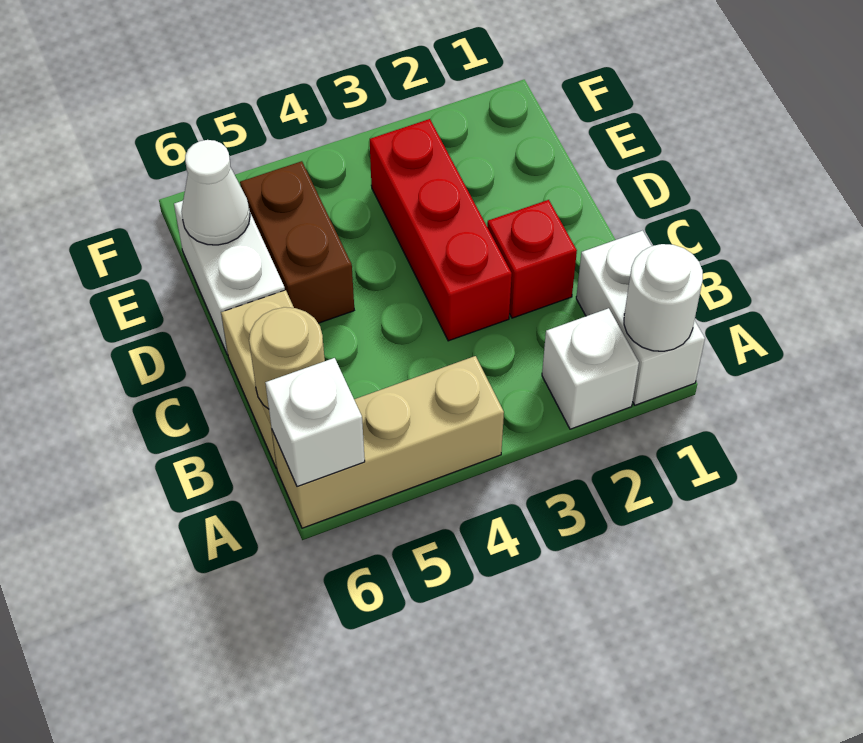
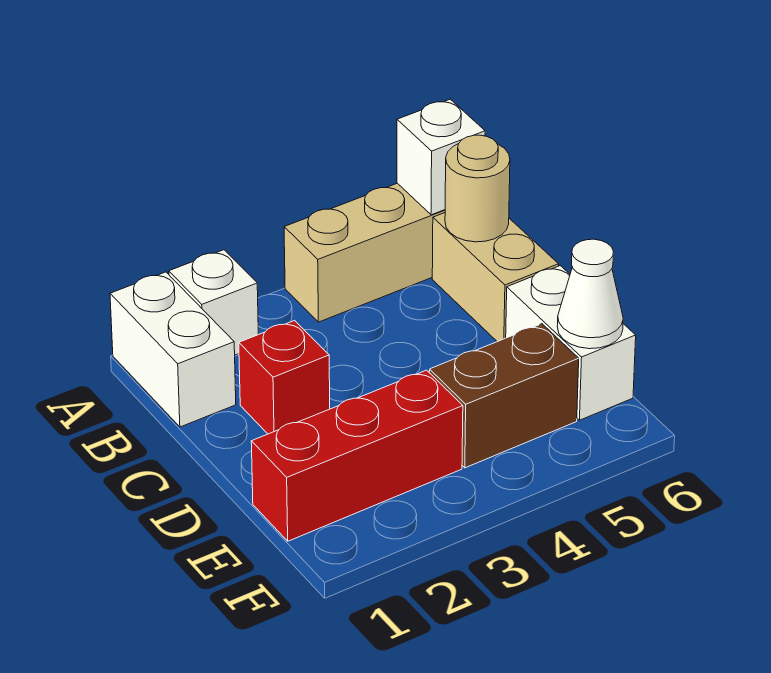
white 1x1 round brick [624,244,703,351] -> none
red 1x3 brick [370,119,512,341] -> red 1x3 brick turned to [251,370,463,541]
brown 1x2 brick [240,161,354,323] -> brown 1x2 brick turned to [429,324,579,468]

